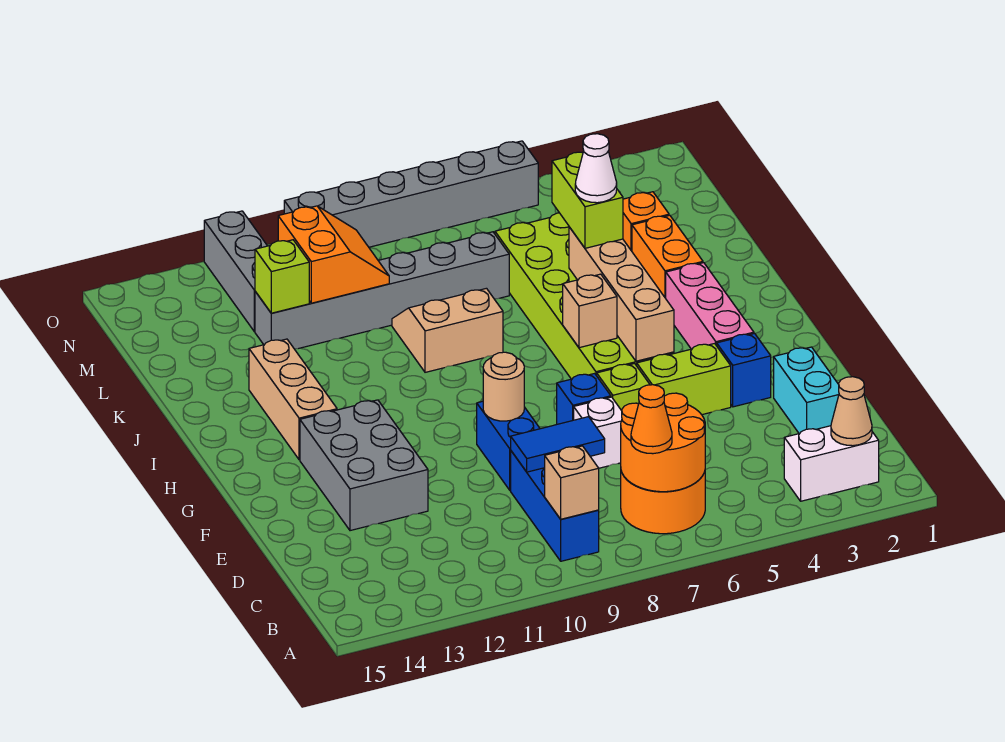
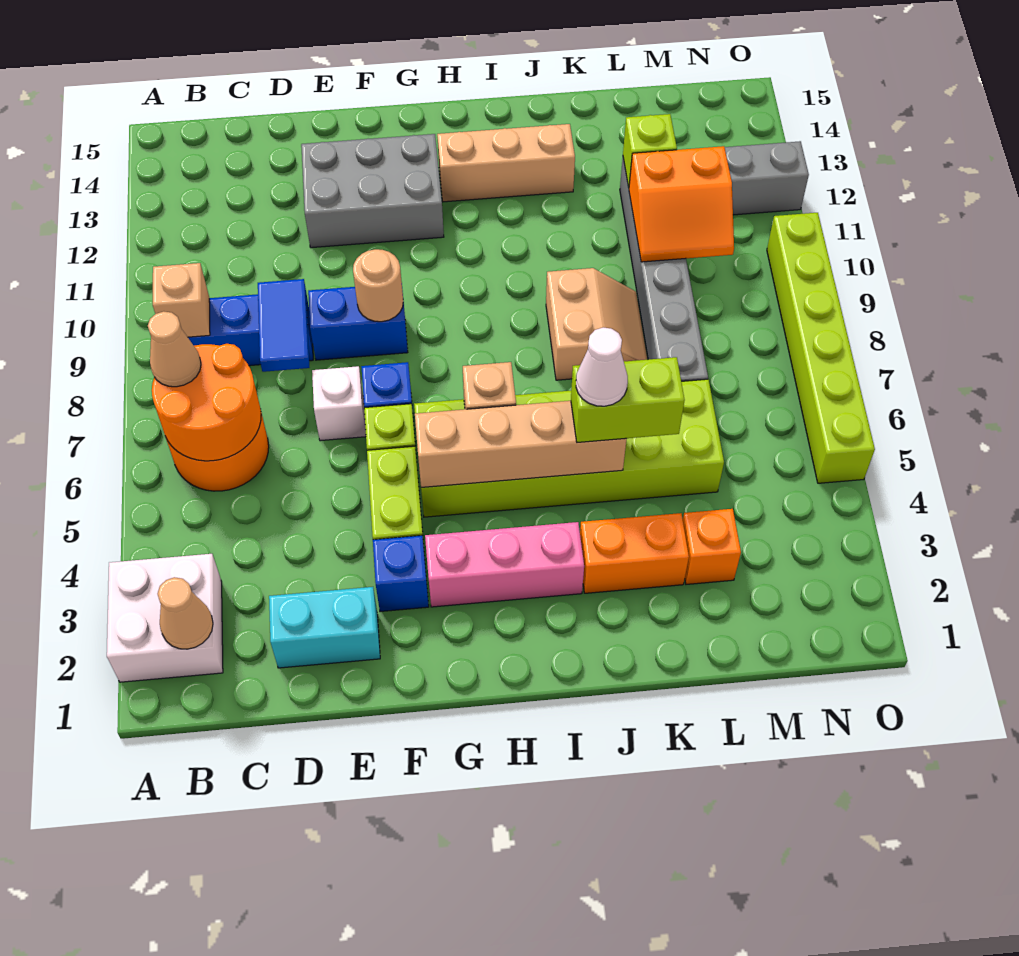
white 1x2 brick [784,426,879,501] -> white 2x2 brick [107,554,223,682]
orange 1x1 cone [631,385,672,454] -> tan 1x1 cone [148,311,201,387]
grey 1x6 brick [284,141,538,247] -> lime 1x6 brick [767,213,875,483]

